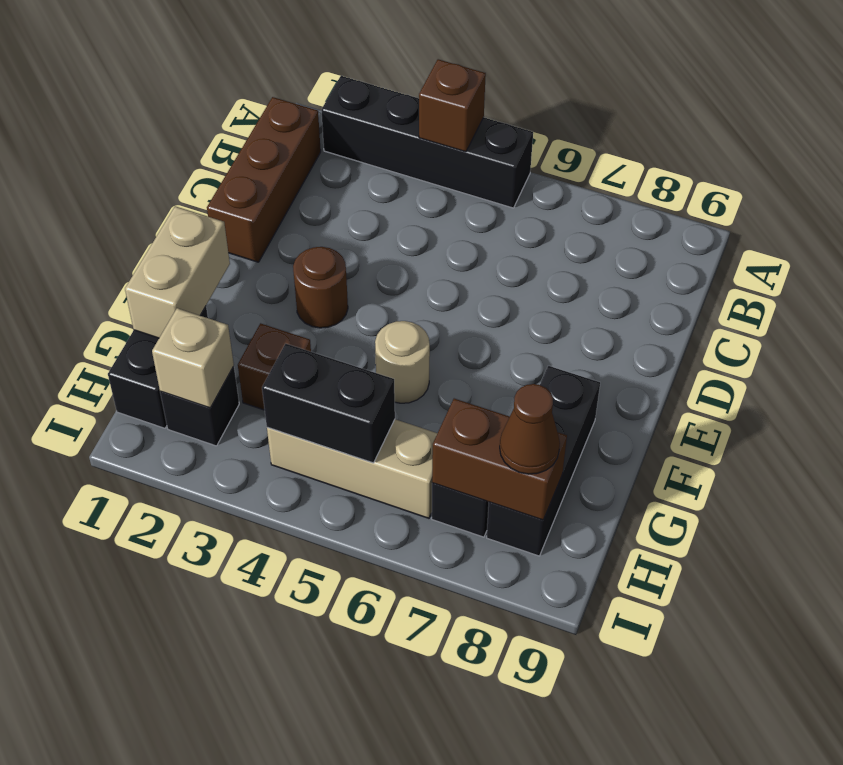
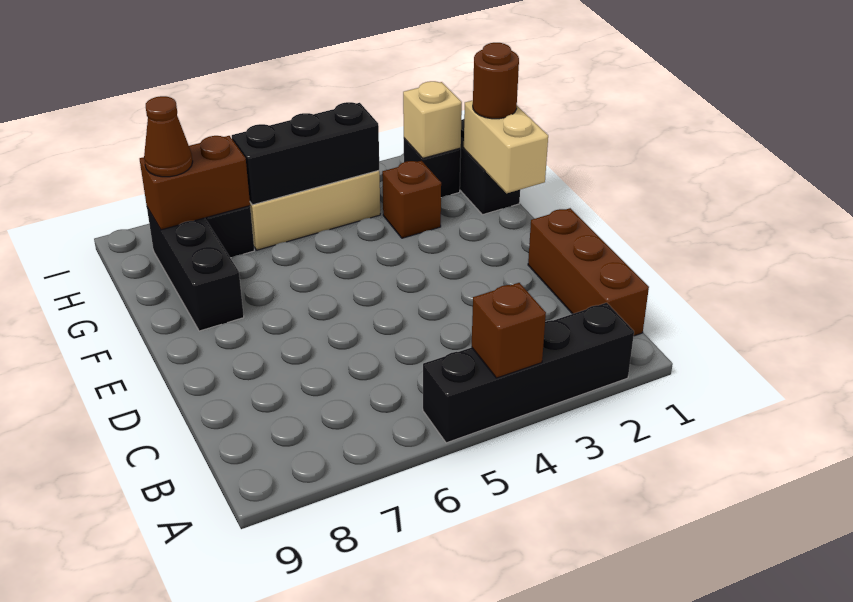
brown 1x1 round brick [293,247,348,328] -> brown 1x1 round brick moved to [473,43,519,119]
tan 1x1 round brick [375,321,430,403] -> none
black 1x2 brick [262,344,395,463] -> black 1x3 brick [232,102,379,205]

